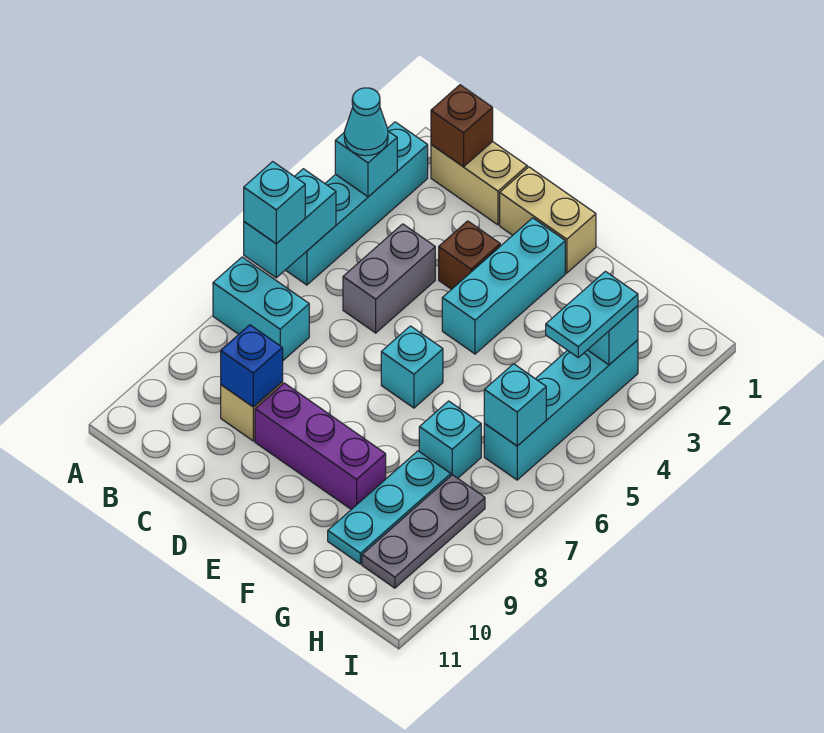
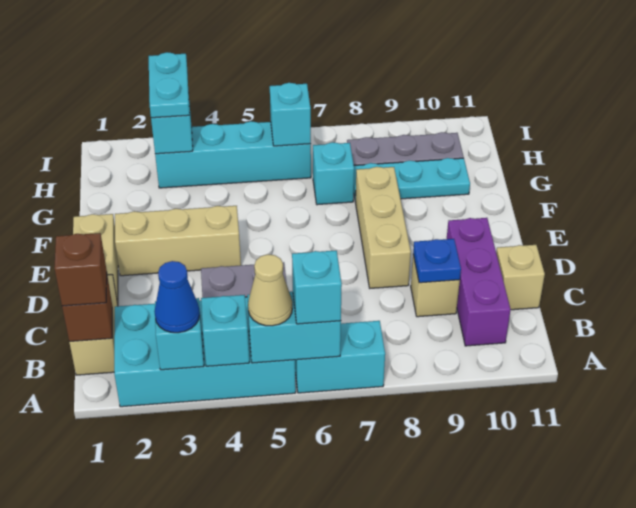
cyan 1x4 brick [286,122,428,285] -> cyan 2x4 brick [114,297,296,407]
cyan 1x1 cone [344,88,388,156] -> blue 1x1 cone [154,261,200,333]
none -> tan 1x1 cone [248,254,292,326]
cyan 1x2 brick [213,257,309,360] -> cyan 1x2 brick turned to [295,321,385,393]
blue 1x1 brick [221,325,283,407] -> blue 1x1 plate [413,239,461,283]
none -> tan 1x1 brick [496,245,545,310]
brown 1x1 brick [439,221,500,289] -> brown 1x1 brick moved to [54,233,107,306]
none -> tan 1x3 brick [355,167,411,288]
purple 1x3 brick [255,383,386,509] -> purple 1x3 brick moved to [447,218,511,346]
cyan 1x3 brick [442,218,565,354] -> tan 1x3 brick [115,206,241,276]
cyan 1x1 brick [381,326,443,408] -> cyan 1x1 brick moved to [201,295,250,366]
cyan 1x2 plate [546,271,638,357] -> cyan 1x2 plate turned to [149,52,190,118]

